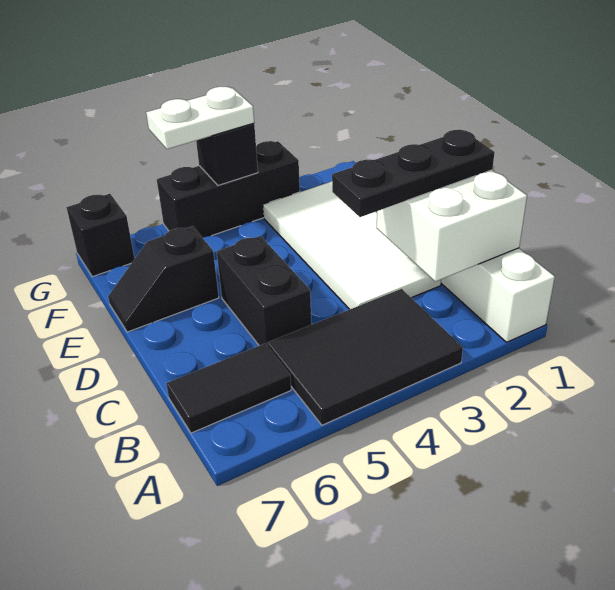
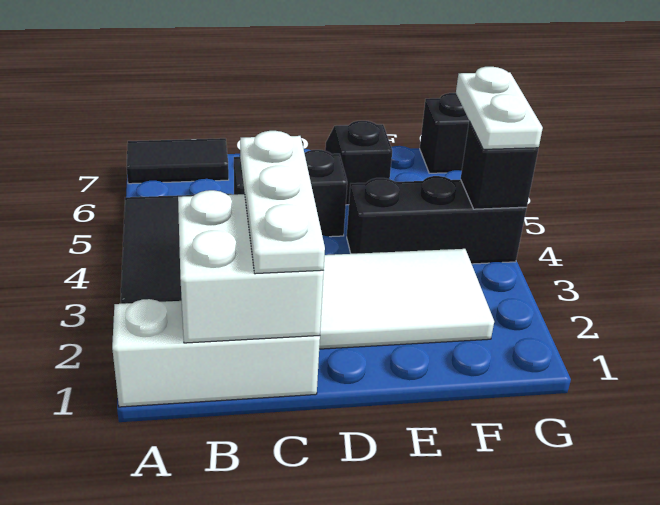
black 1x2 tile [166,344,291,433] -> black 1x2 tile turned to [127,138,229,184]
black 1x3 plate [332,130,495,217] -> white 1x3 plate [240,131,325,274]
black 1x3 brick [157,141,300,238] -> black 1x3 brick turned to [347,176,527,264]

